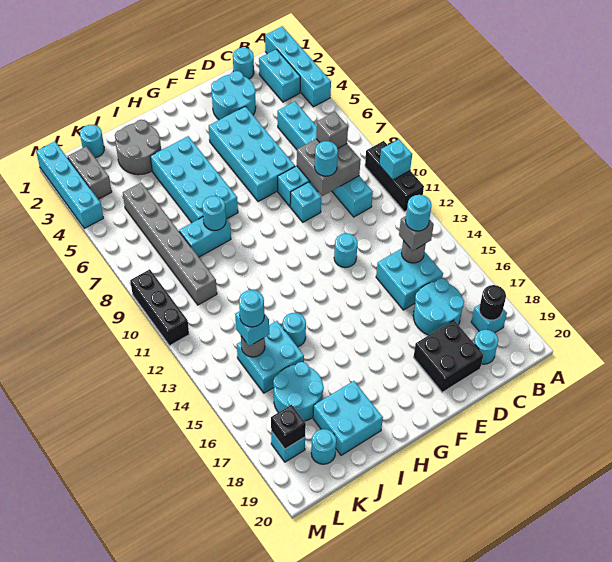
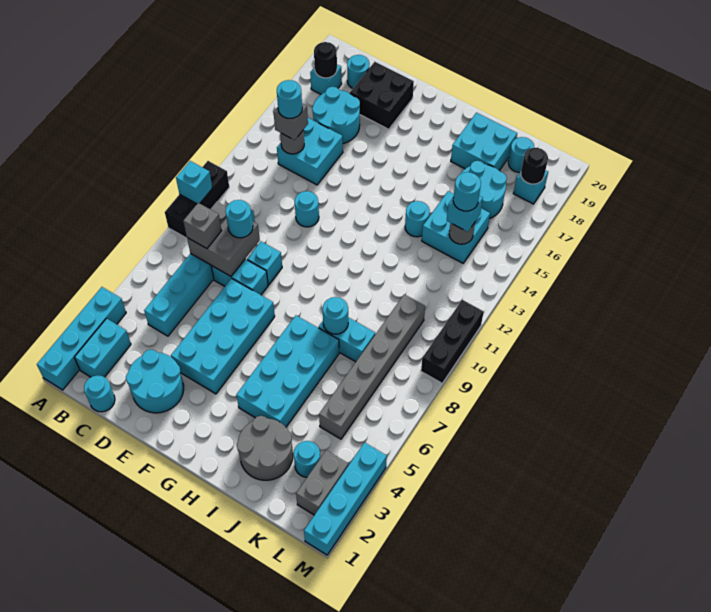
cyan 1x1 round brick [80,125,104,158] -> cyan 1x1 round brick moved to [294,441,320,477]
black 1x1 brick [271,405,306,449] -> black 1x1 round brick [521,148,548,184]

